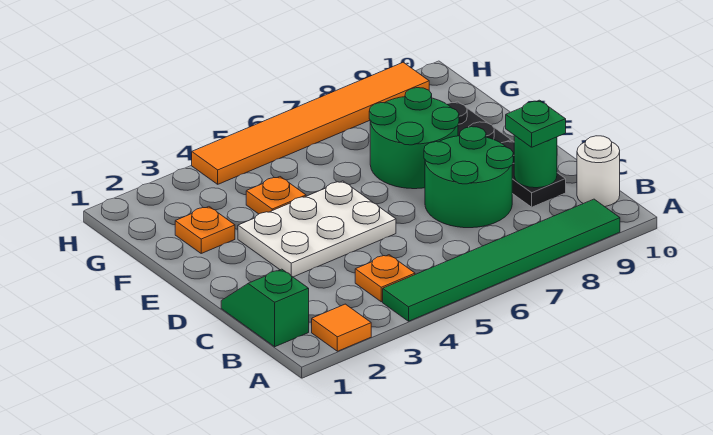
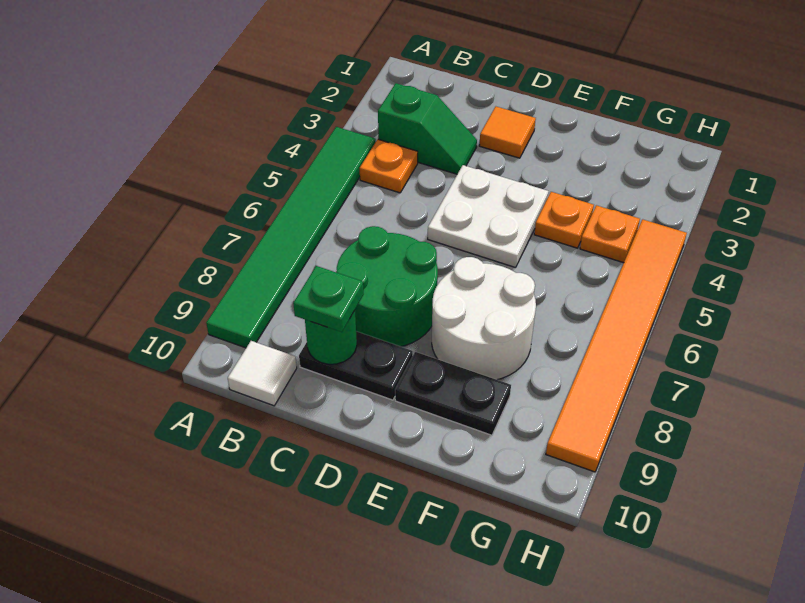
orange 1x1 tile [312,304,371,351] -> orange 1x1 tile moved to [479,107,536,158]
green 1x2 slope [221,269,309,347] -> green 1x2 slope moved to [378,83,477,174]
white 1x1 round brick [577,136,620,207] -> white 1x1 tile [228,341,297,406]
white 2x3 plate [238,181,396,277] -> white 2x2 plate [428,165,549,268]
green 2x2 round brick [369,88,459,189] -> white 2x2 round brick [432,257,536,380]
orange 1x1 plate [175,207,235,253] -> orange 1x1 plate moved to [580,205,640,263]

